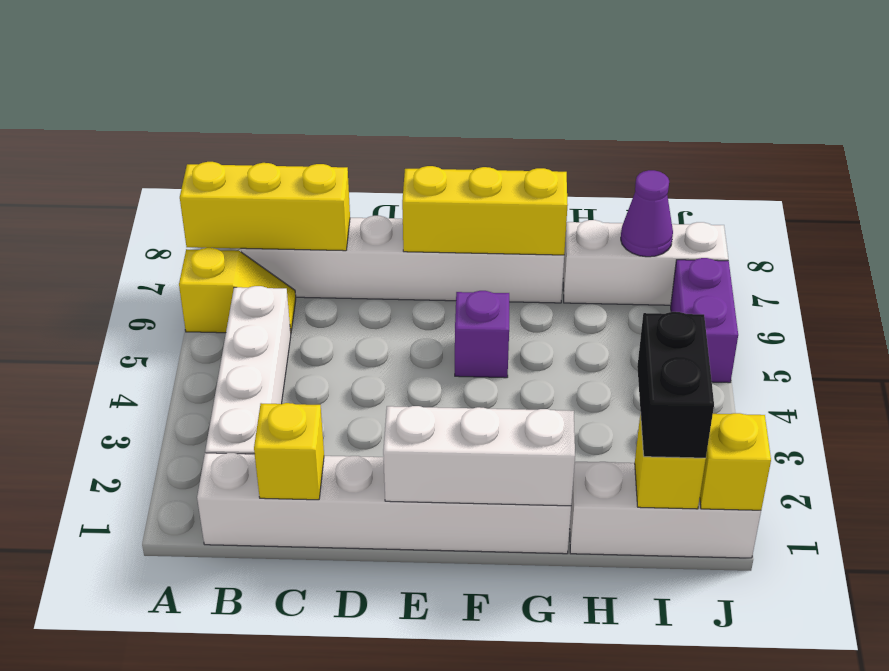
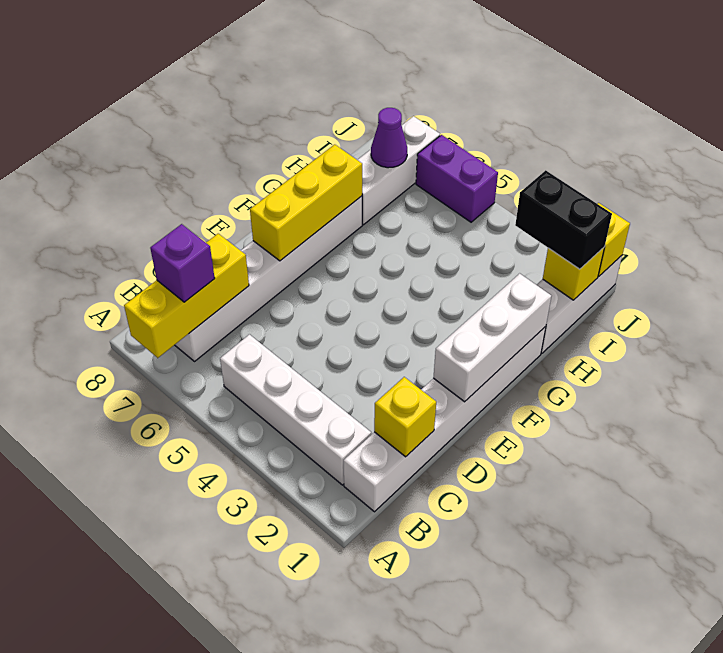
yellow 1x2 slope [179,248,296,333] -> none
purple 1x1 brick [455,291,509,378] -> purple 1x1 brick moved to [150,224,215,302]

